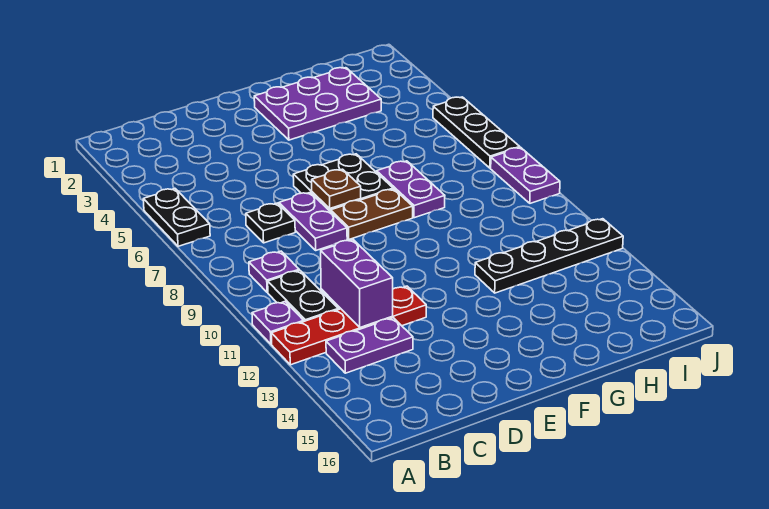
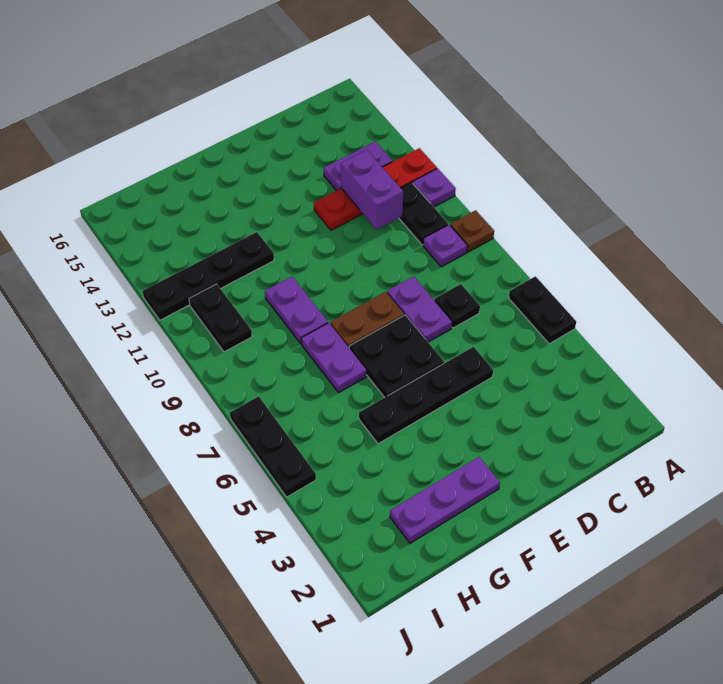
none -> black 1x4 plate [359,347,493,444]
brown 1x1 plate [312,169,361,209] -> brown 1x1 plate moved to [450,210,494,252]
purple 2x3 plate [254,68,381,140] -> purple 1x3 plate [390,457,500,543]
none -> black 1x2 plate [189,284,252,352]
purple 1x2 plate [491,147,560,203] -> purple 1x2 plate moved to [265,277,328,344]

